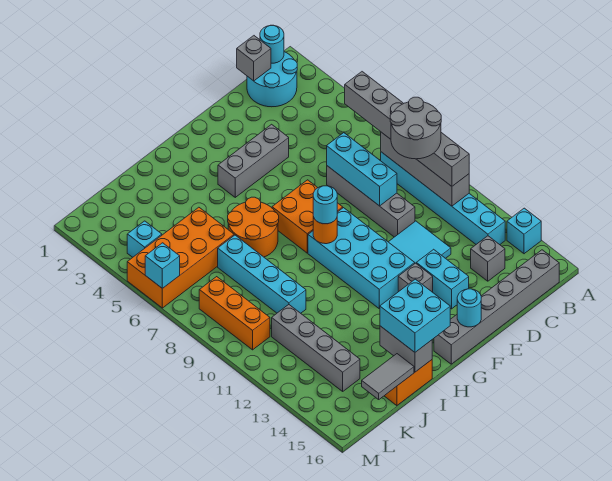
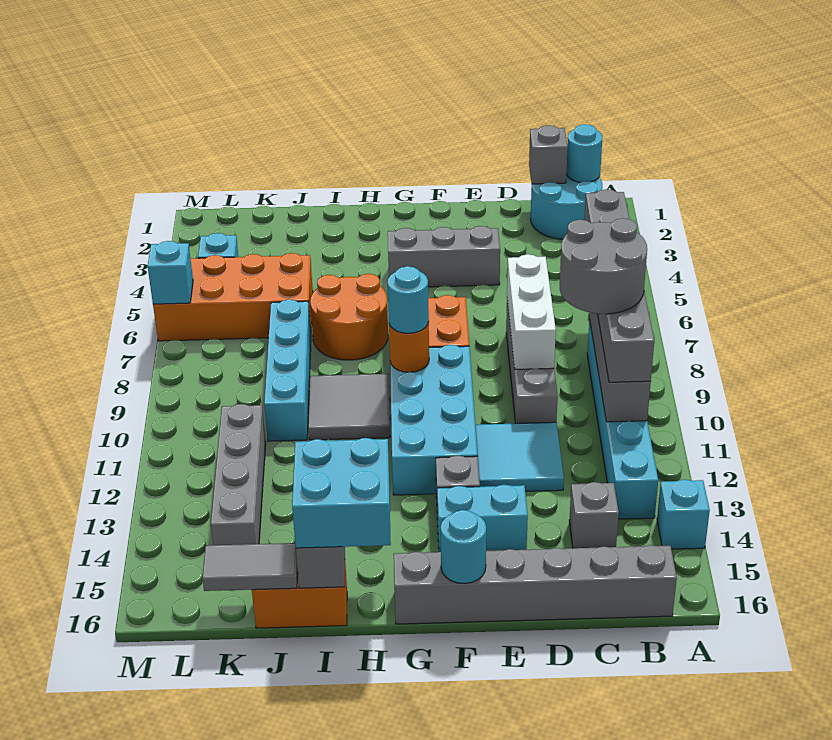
cyan 1x3 brick [327,133,397,206] -> white 1x3 brick [507,254,556,369]
cyan 1x2 brick [416,249,469,309] -> cyan 1x2 brick turned to [437,485,528,552]
none -> grey 2x2 tile [308,374,390,440]
orange 1x3 brick [199,277,270,350] -> none

